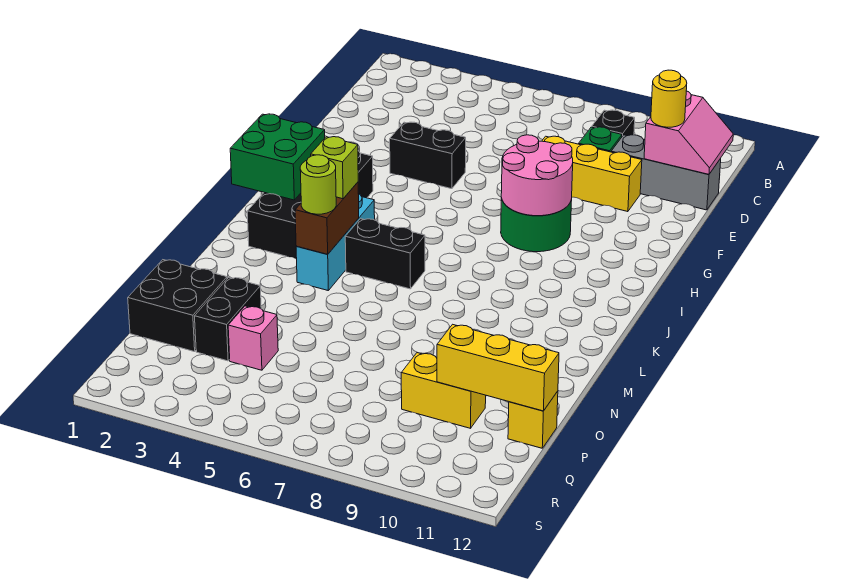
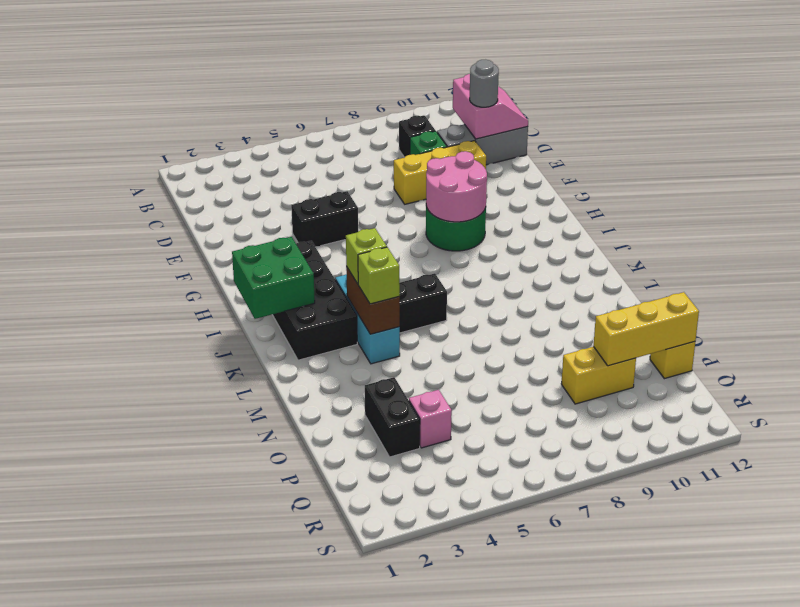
yellow 1x1 round brick [651,70,687,127] -> grey 1x1 round brick [470,60,499,107]
lime 1x1 round brick [300,155,336,214] -> lime 1x1 brick [358,247,400,304]
black 2x2 brick [128,260,227,352] -> none

